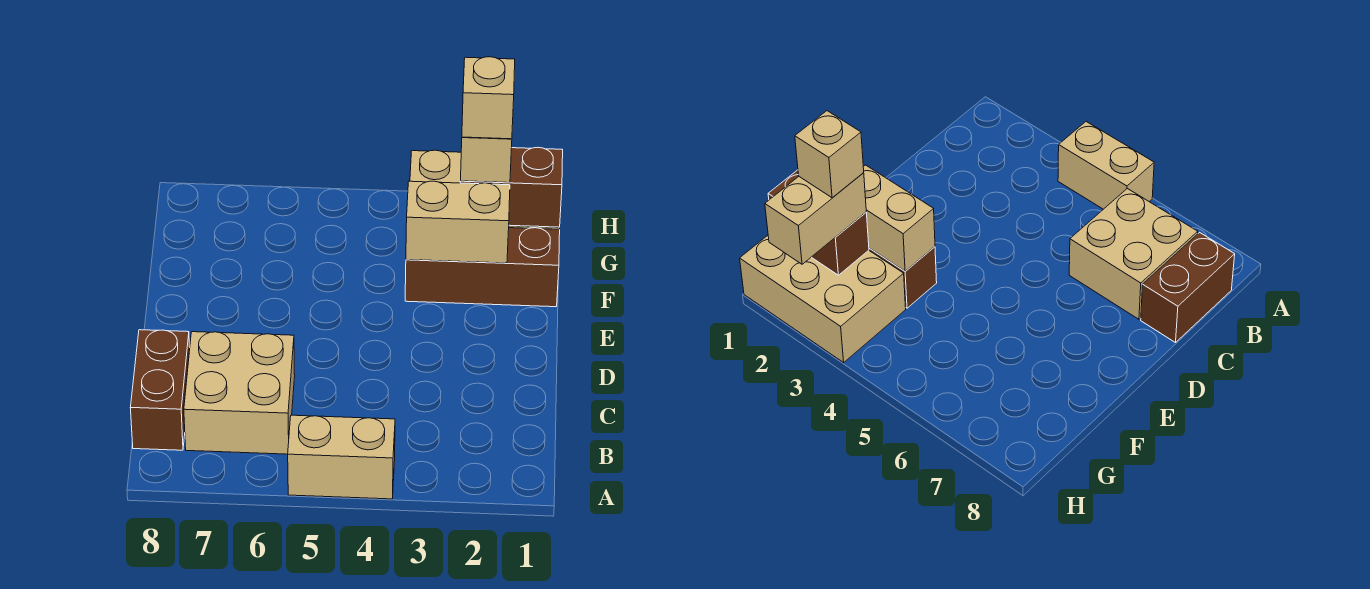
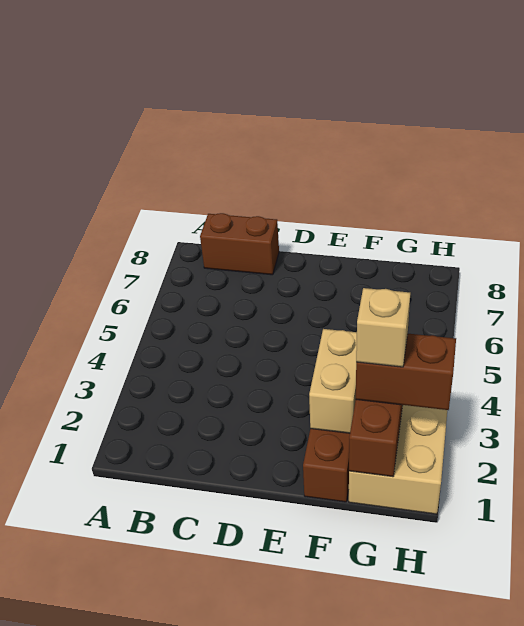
tan 1x2 brick [288,415,395,499] -> none
tan 2x2 brick [184,332,295,454] -> none
tan 1x2 brick [461,137,512,183] -> brown 1x2 brick [356,334,456,410]

